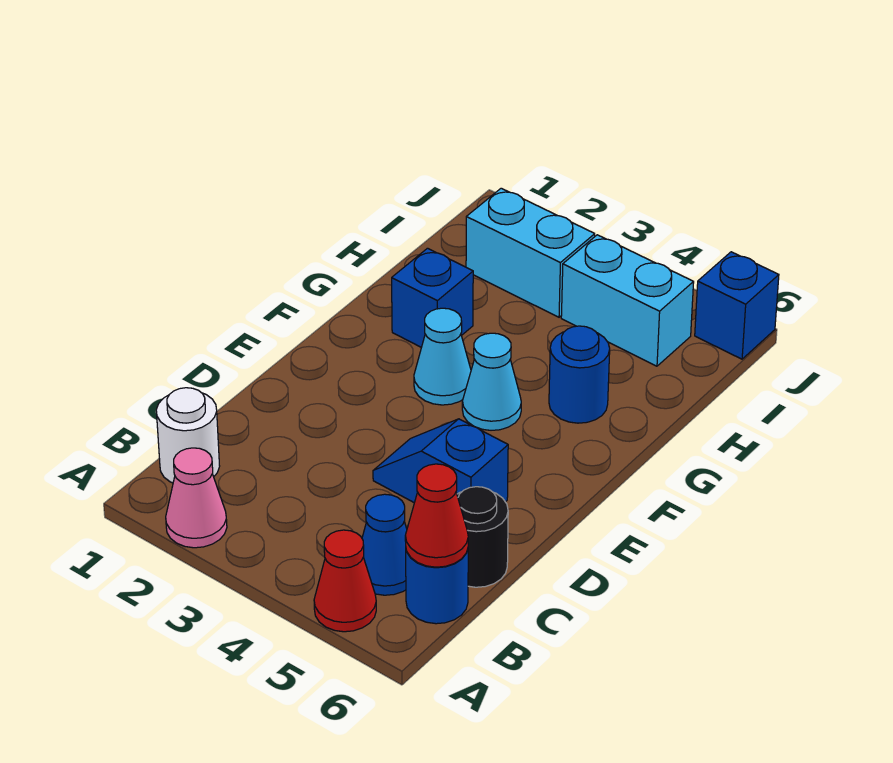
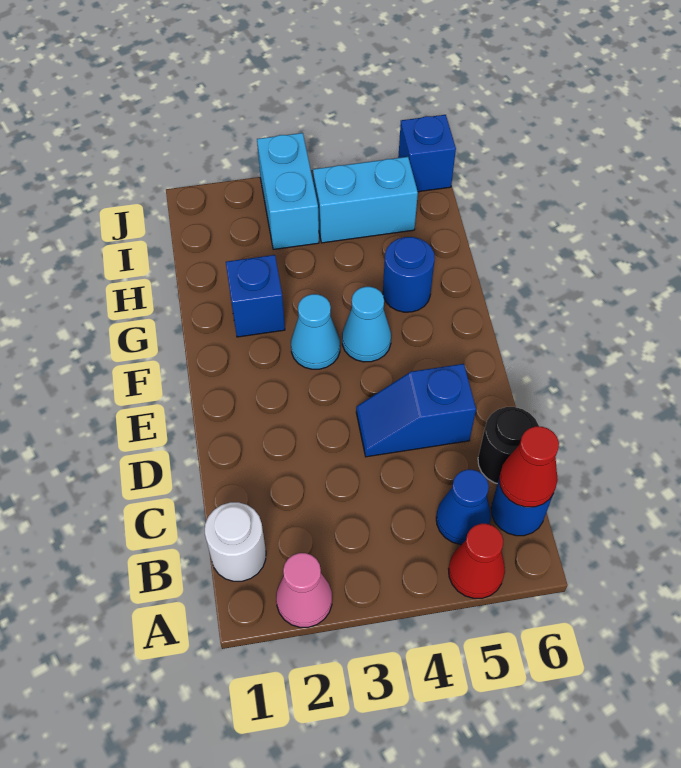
cyan 1x2 brick [466,188,595,317] -> cyan 1x2 brick turned to [257,133,319,249]

